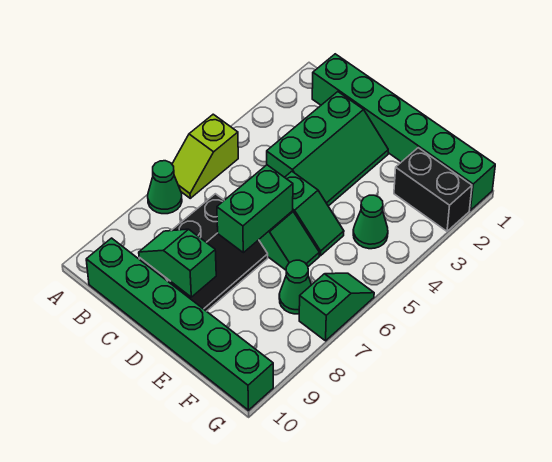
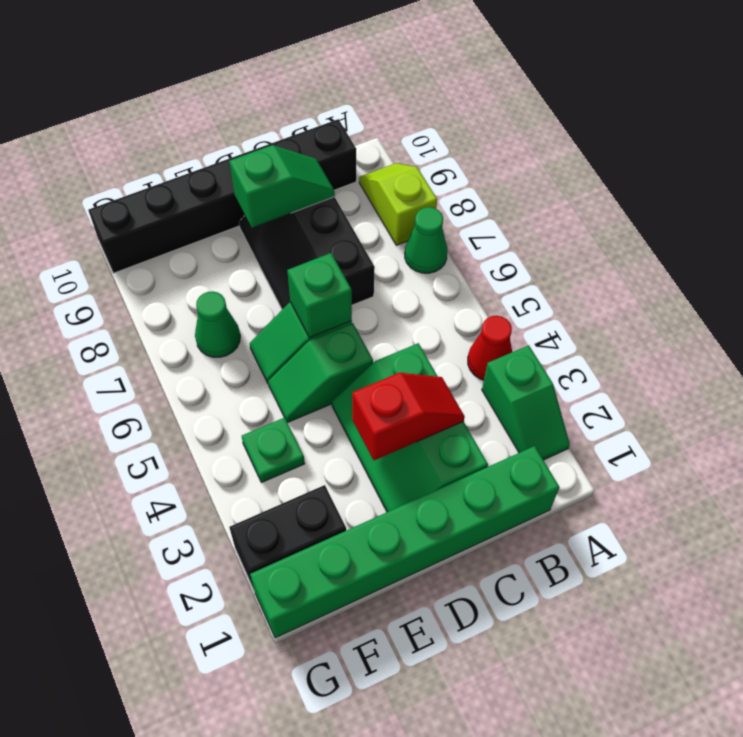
none -> red 1x1 cone [468,316,512,380]
lime 1x2 slope [172,114,238,198] -> lime 1x2 slope moved to [359,163,437,245]
green 1x6 brick [86,238,273,410] -> black 1x6 brick [88,119,356,273]
none -> red 1x2 slope [352,373,465,460]
green 1x2 brick [217,165,293,253] -> green 1x1 brick [287,253,352,338]
green 1x1 cone [353,195,388,249] -> green 1x1 plate [242,417,305,483]
green 1x2 slope [299,273,374,341] -> green 1x2 slope moved to [482,345,570,460]

